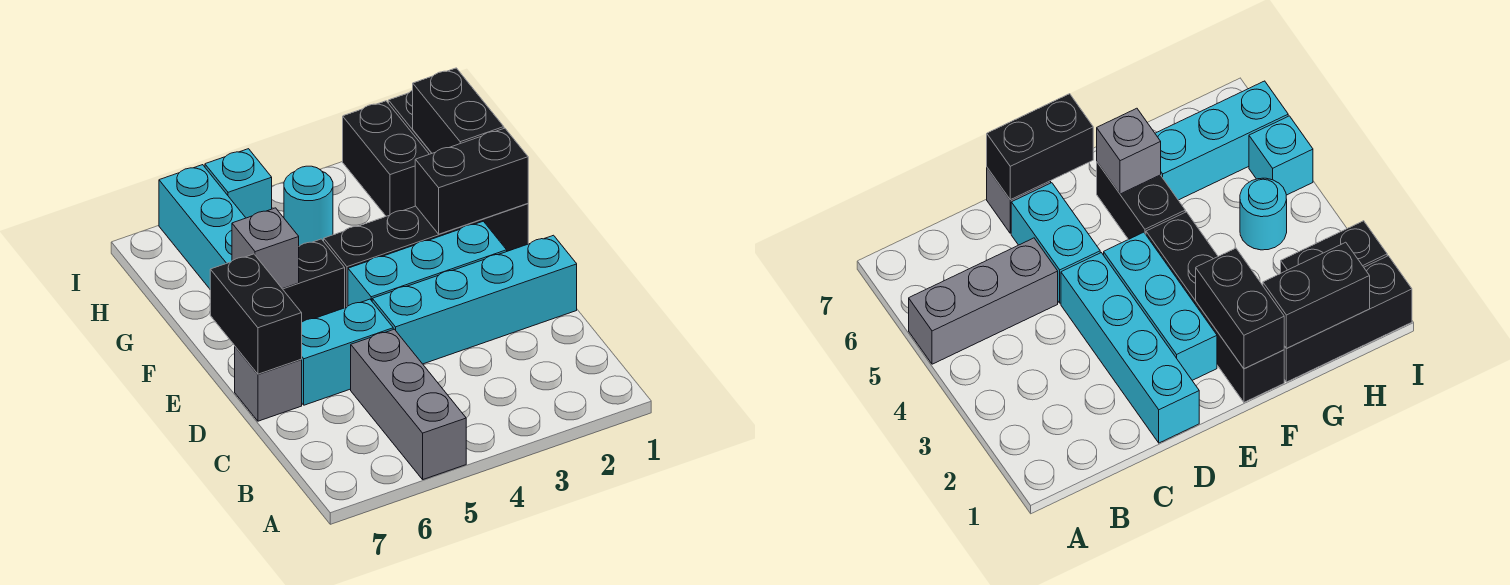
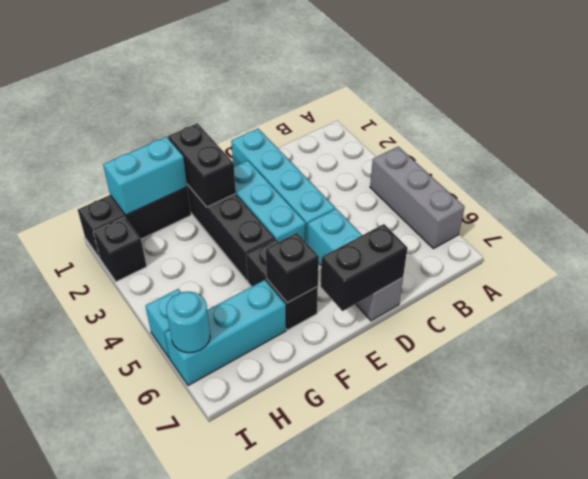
grey 1x3 brick [351,329,466,479] -> grey 1x3 brick turned to [370,147,465,249]
grey 1x1 brick [232,208,299,289] -> black 1x1 brick [266,233,319,303]
black 1x2 brick [413,68,504,153] -> cyan 1x2 brick [103,137,187,215]
black 1x2 brick [343,101,429,216] -> black 1x1 brick [94,217,147,282]
cyan 1x1 round brick [284,166,333,246] -> cyan 1x1 round brick moved to [166,292,210,353]

